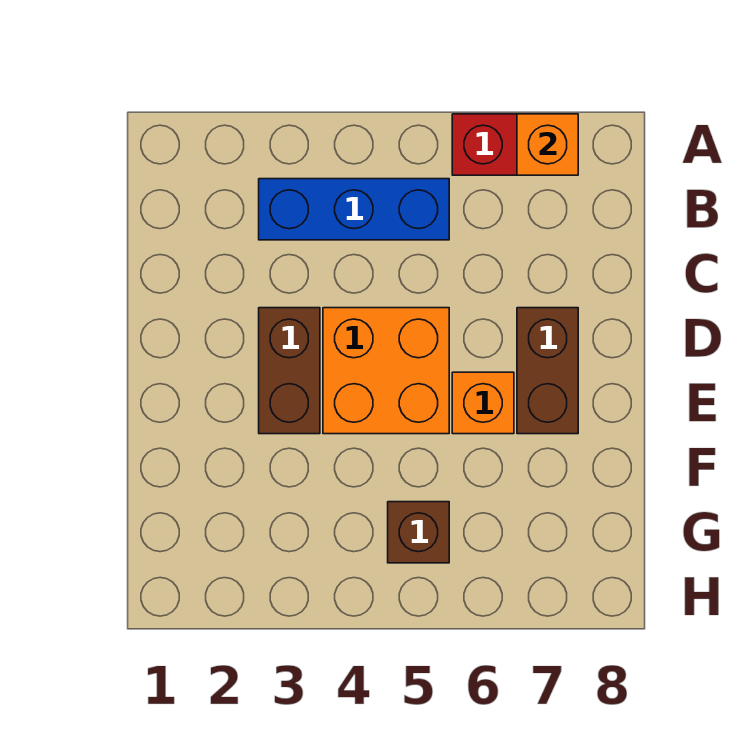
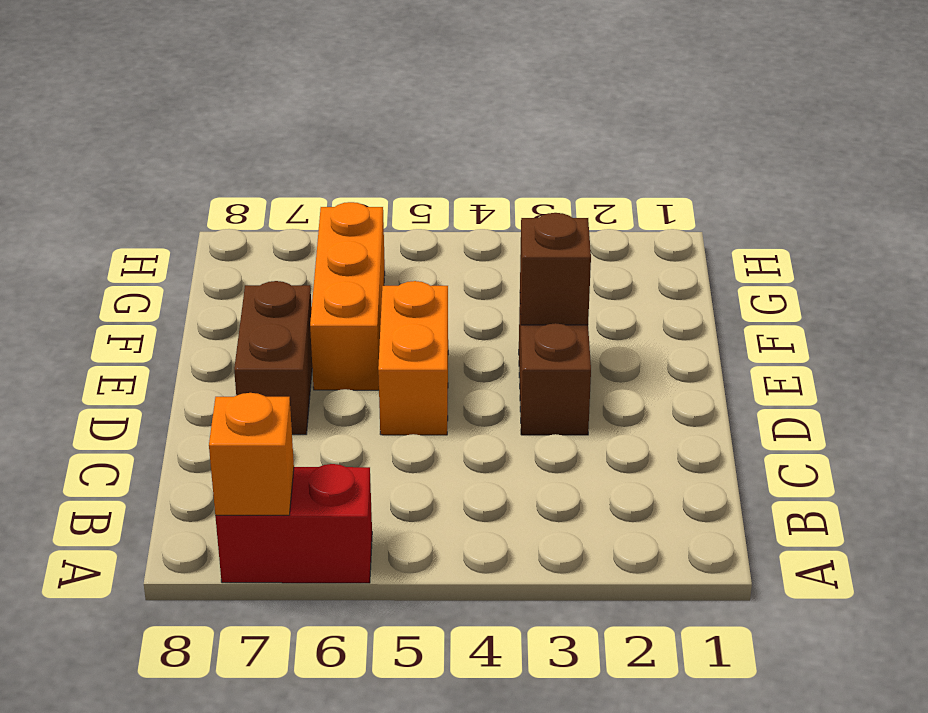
blue 1x3 brick [259,179,449,240] -> none
orange 2x2 brick [323,308,449,434] -> orange 1x2 brick [378,281,448,435]
orange 1x1 brick [452,372,514,434] -> orange 1x3 brick [310,202,385,390]
brown 1x1 brick [388,502,449,563] -> brown 1x1 brick moved to [520,213,591,325]

